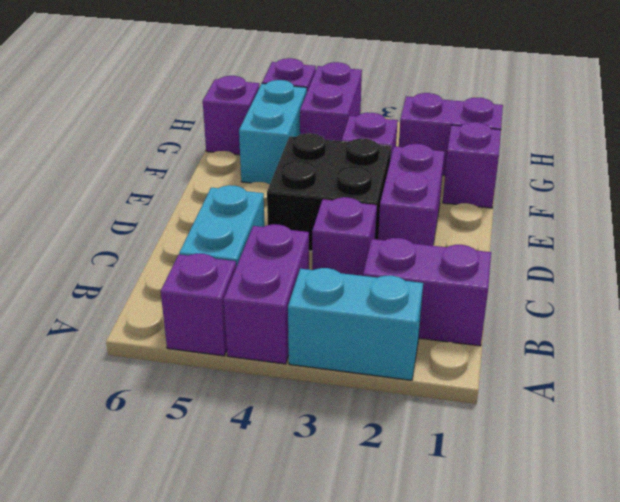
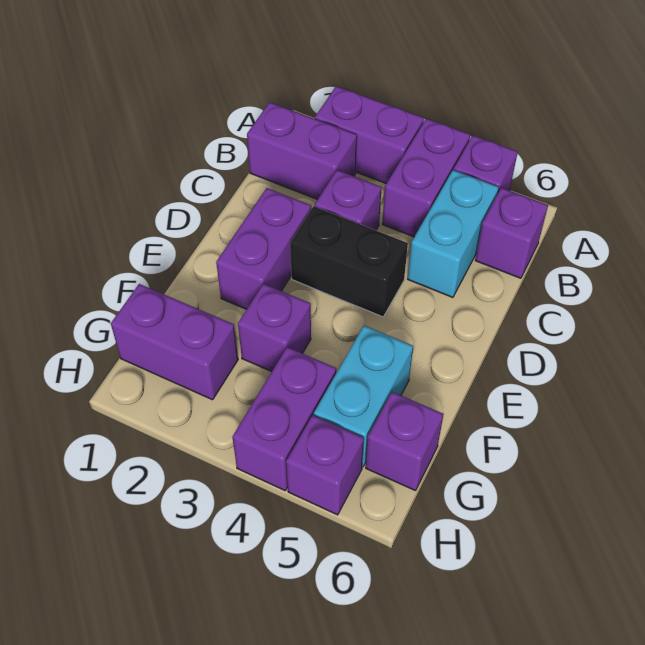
cyan 1x2 brick [288,268,423,380] -> purple 1x2 brick [315,86,424,184]
black 2x2 brick [267,133,391,251] -> black 1x2 brick [290,206,408,317]
purple 1x1 brick [443,122,501,208] -> purple 1x1 brick moved to [475,188,548,278]

